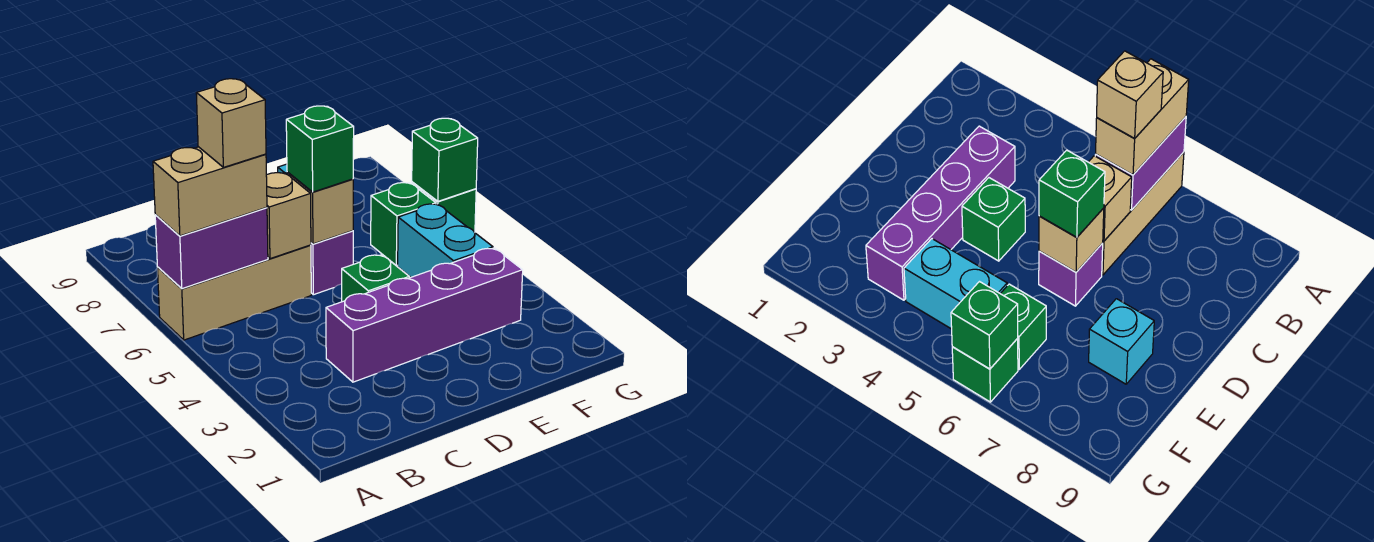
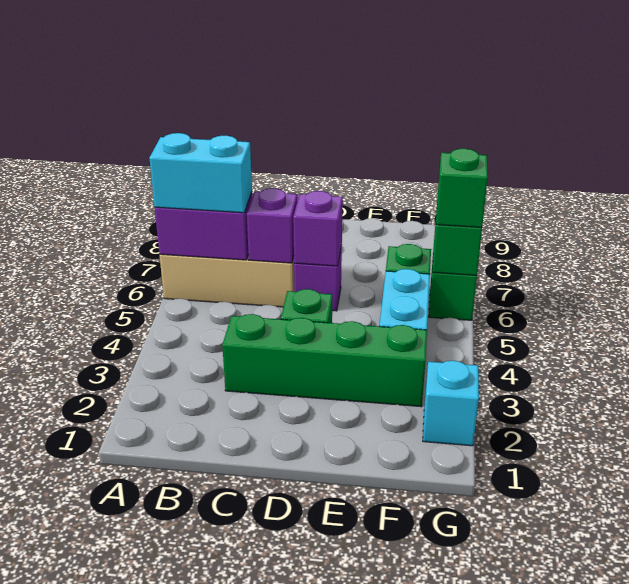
tan 1x2 brick [153,147,267,236] -> cyan 1x2 brick [149,133,252,213]
tan 1x1 brick [196,79,266,167] -> none
purple 1x4 brick [326,248,523,382] -> green 1x4 brick [222,314,427,407]
tan 1x1 brick [266,173,311,259] -> purple 1x1 brick [247,188,297,263]
tan 1x1 brick [287,172,353,244] -> purple 1x1 brick [293,191,343,266]
green 1x1 brick [286,106,354,192] -> green 1x1 brick moved to [436,149,488,227]
cyan 1x1 brick [1089,299,1154,384] -> cyan 1x1 brick moved to [423,361,479,446]

